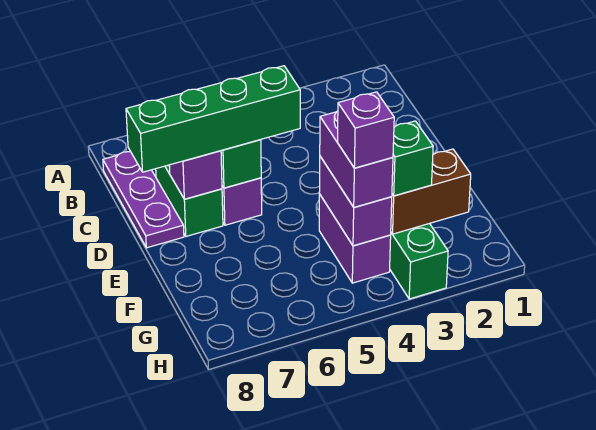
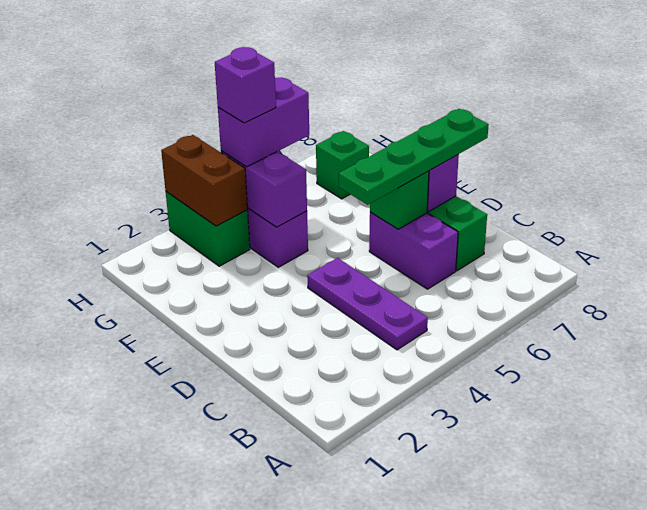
purple 1x3 plate [103,152,184,248] -> purple 1x3 plate moved to [307,258,428,350]
green 1x4 brick [126,66,300,172] -> green 1x4 plate [339,109,489,205]
purple 1x2 brick [320,111,393,207] -> purple 1x2 brick turned to [218,78,309,167]
brown 1x2 brick [391,149,471,234] -> brown 1x2 brick turned to [161,135,248,226]
green 1x1 brick [392,121,433,196] -> green 1x1 brick moved to [316,131,369,199]

